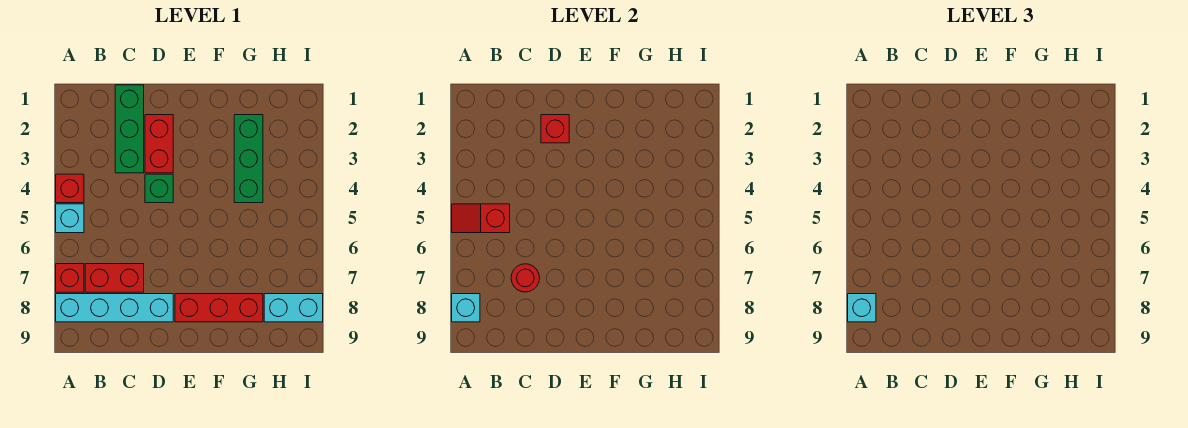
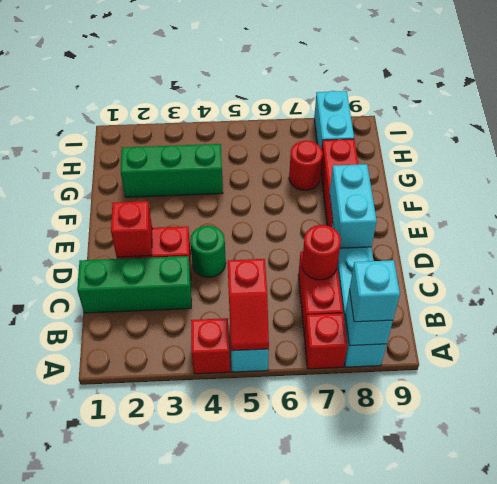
green 1x1 brick [145,174,173,203] -> green 1x1 round brick [190,226,226,277]
none -> cyan 1x2 brick [330,164,377,248]
none -> red 1x1 round brick [289,141,323,190]

